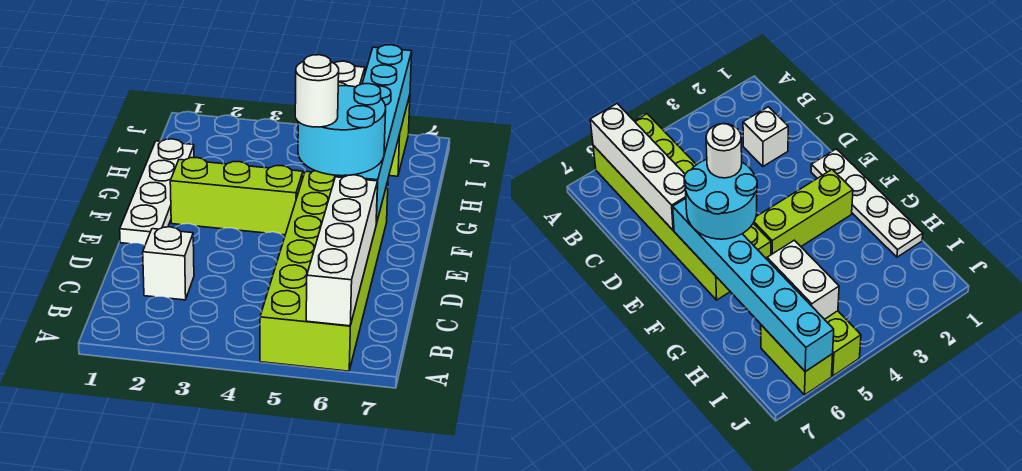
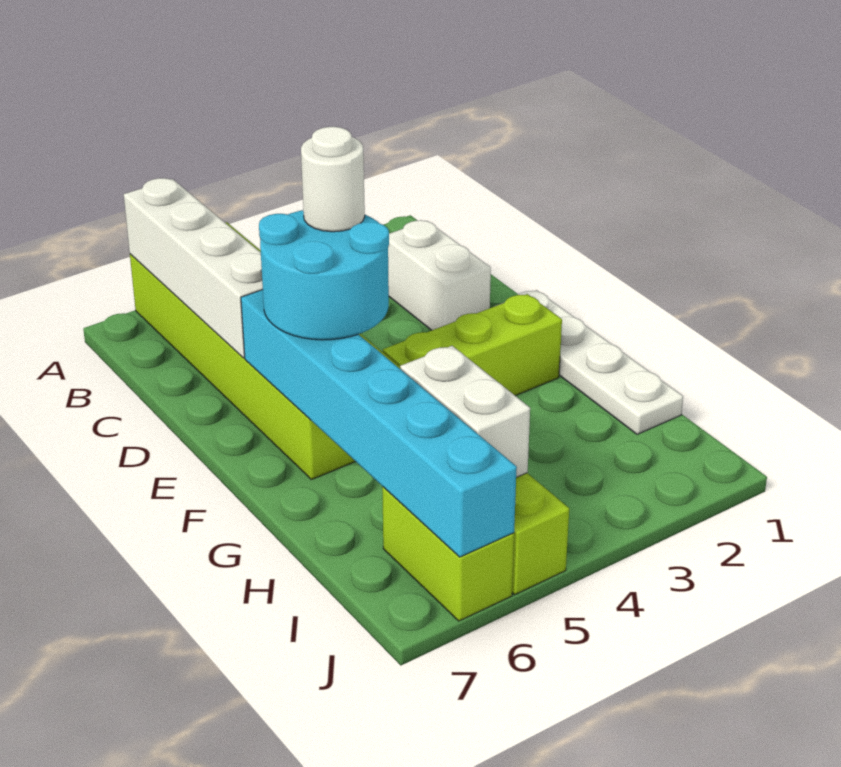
white 1x1 brick [143,227,194,300] -> white 1x2 brick [388,220,491,330]

